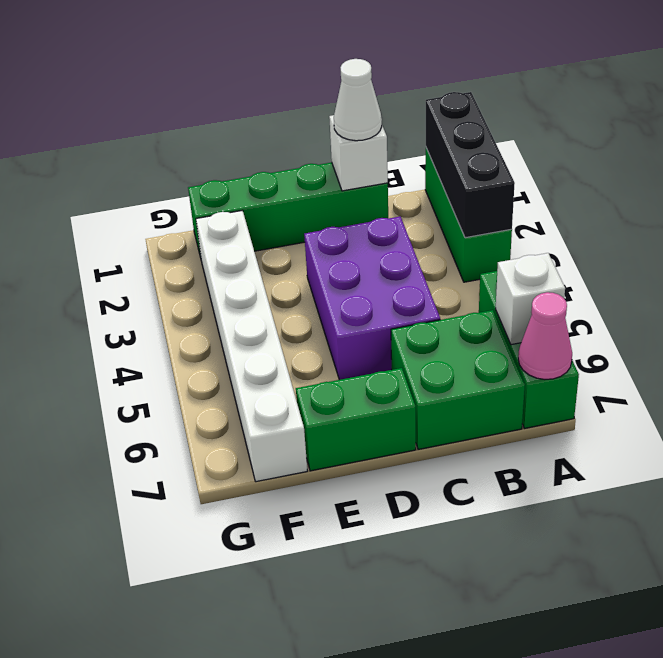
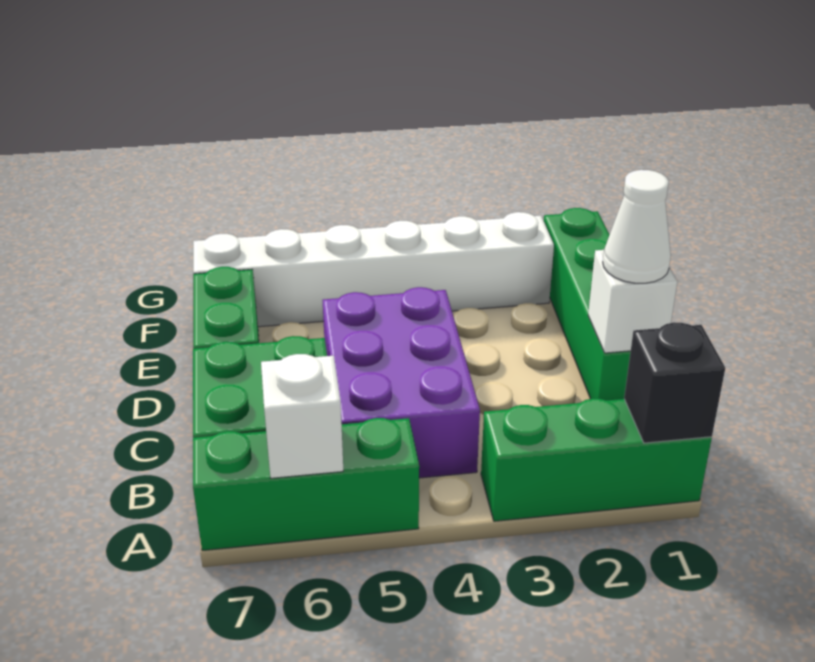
black 1x3 brick [426,92,515,238] -> black 1x1 brick [624,322,725,443]
pink 1x1 cone [518,292,572,379] -> none
purple 2x3 brick [304,216,440,380] -> purple 2x3 brick turned to [323,287,480,478]

